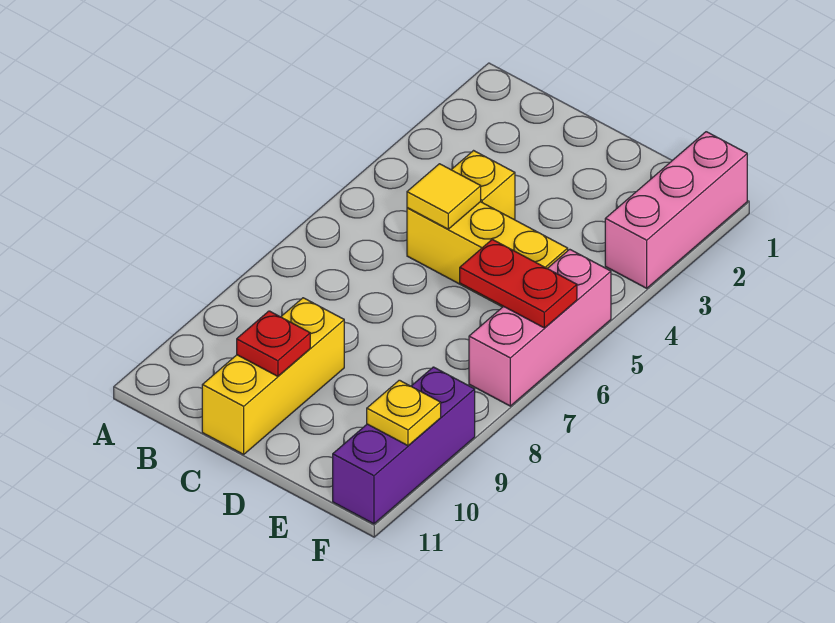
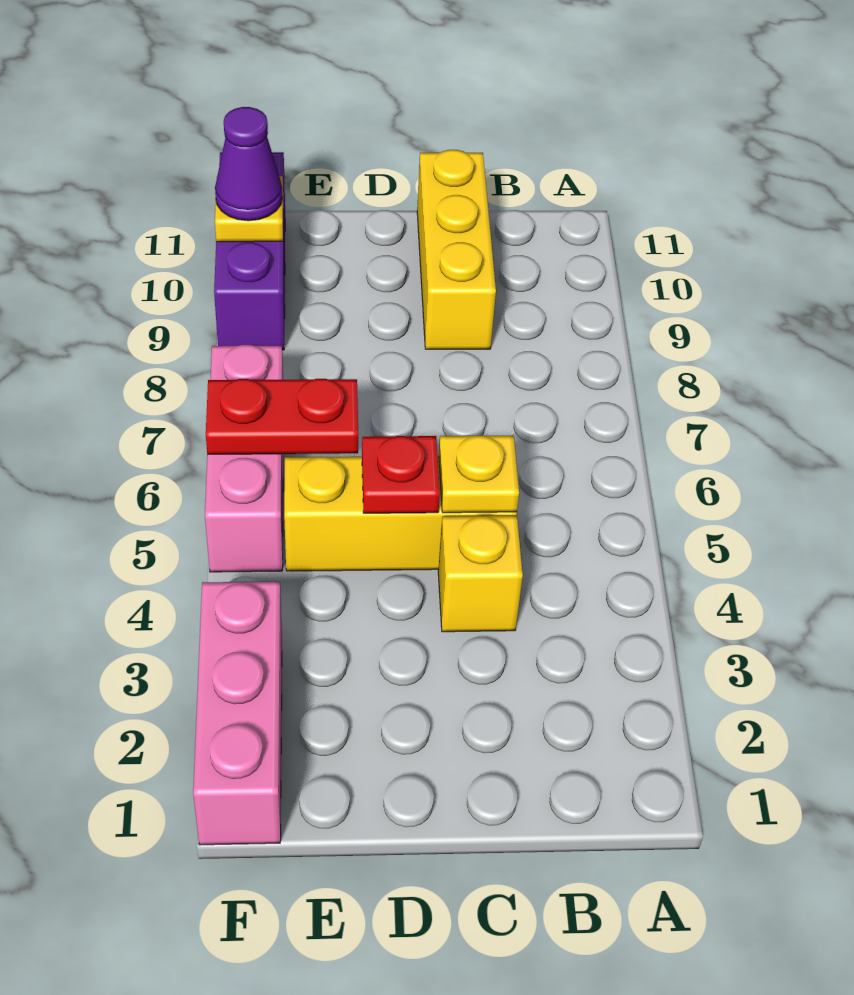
yellow 1x1 tile [407,164,481,229] -> yellow 1x1 plate [439,436,519,513]
red 1x1 plate [237,311,310,376] -> red 1x1 plate moved to [362,436,440,513]
none -> purple 1x1 cone [215,107,282,221]

